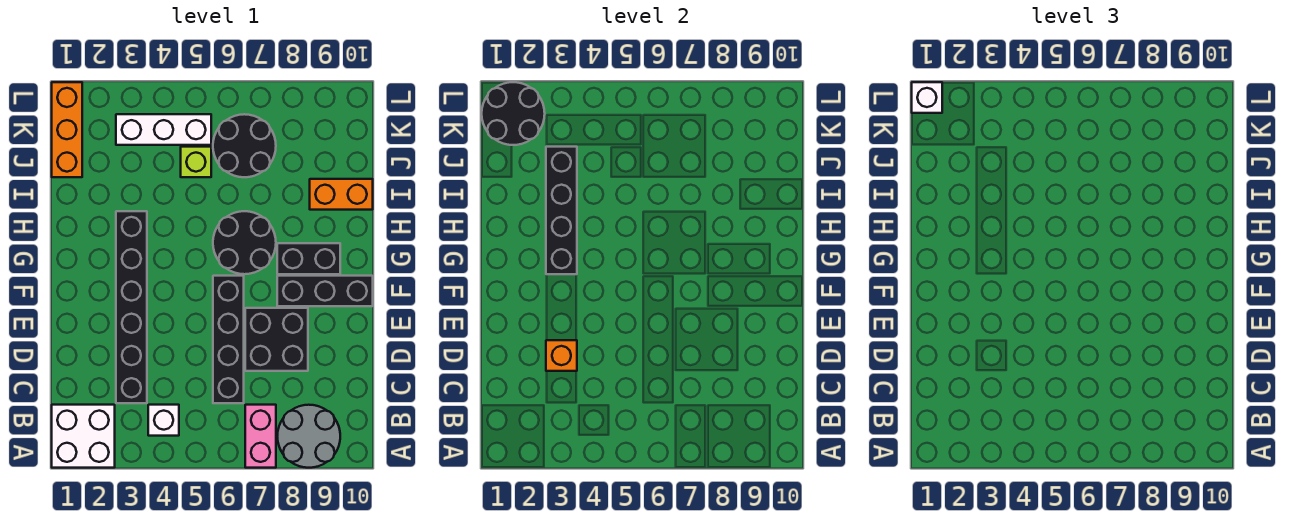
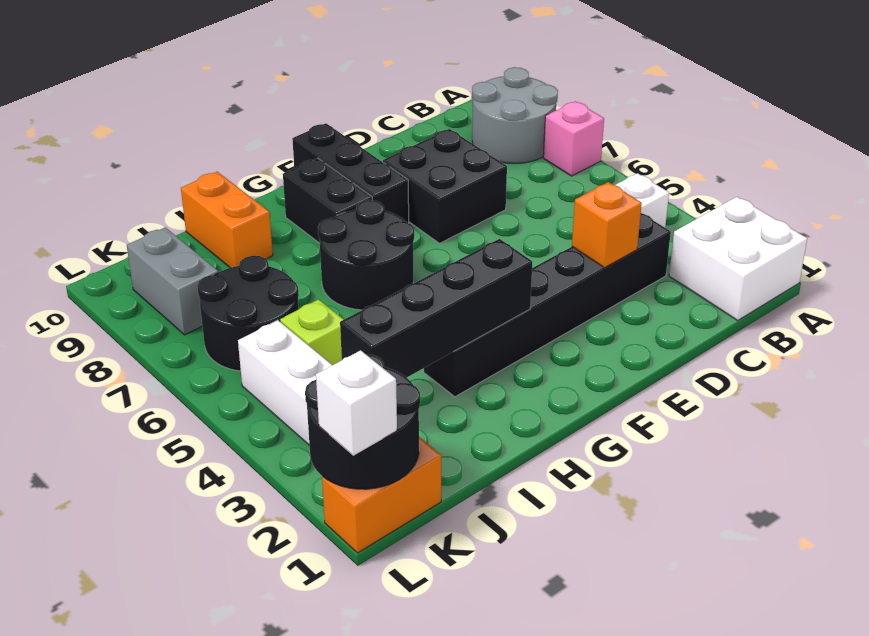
pink 1x2 brick [245,405,276,468] -> pink 1x1 brick [543,101,604,176]
black 1x4 brick [213,276,244,403] -> none
orange 1x3 brick [52,82,82,177] -> orange 1x2 brick [322,437,442,553]
none -> grey 1x2 brick [127,227,218,335]

